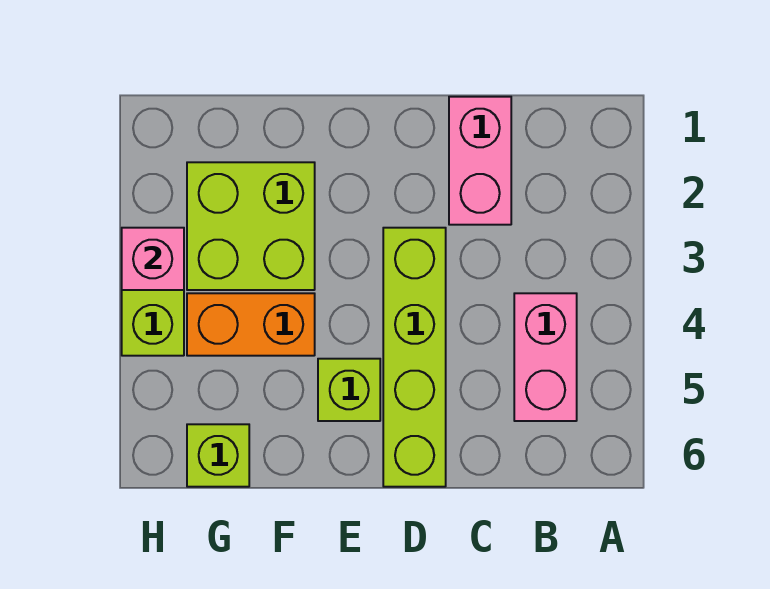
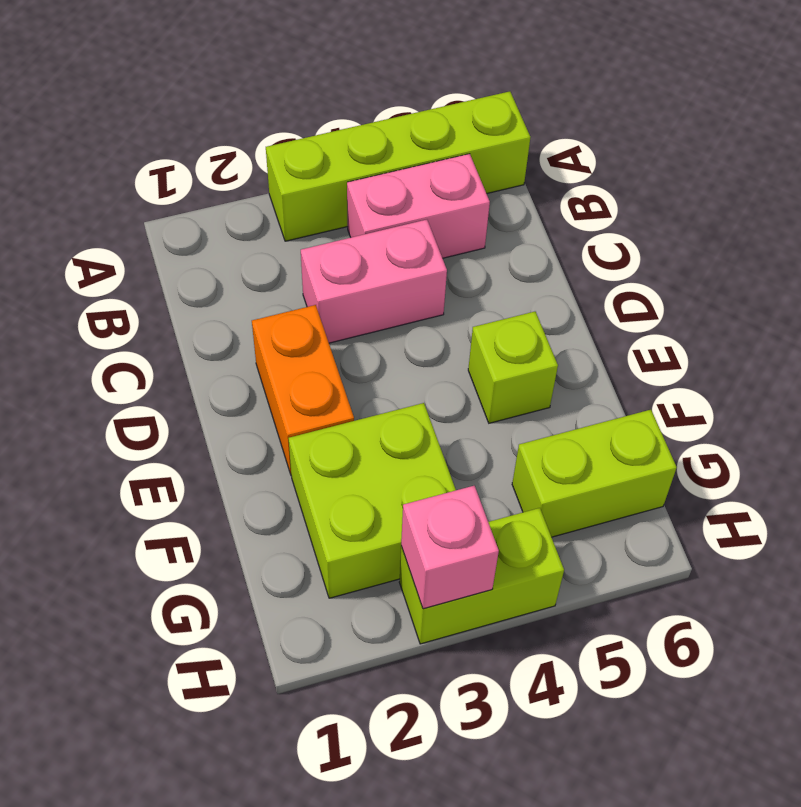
pink 1x2 brick [449,97,511,225] -> pink 1x2 brick moved to [301,220,447,343]
lime 1x4 brick [383,228,446,487] -> lime 1x4 brick moved to [266,91,530,241]
orange 1x2 brick [187,293,315,356] -> orange 1x2 brick moved to [252,305,354,474]
lime 1x1 brick [187,424,249,487] -> lime 1x2 brick [512,410,677,537]

